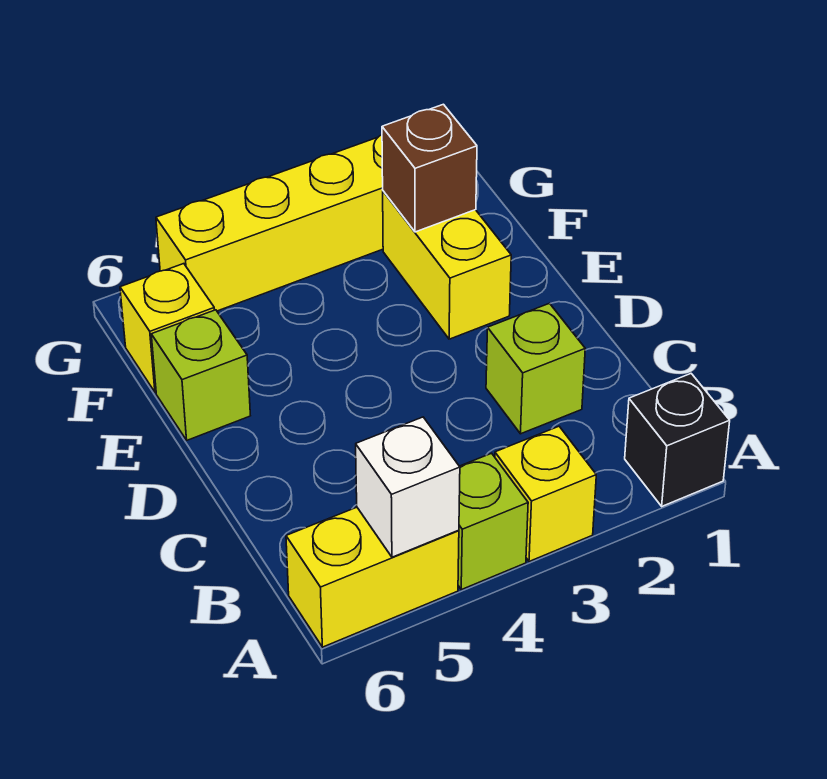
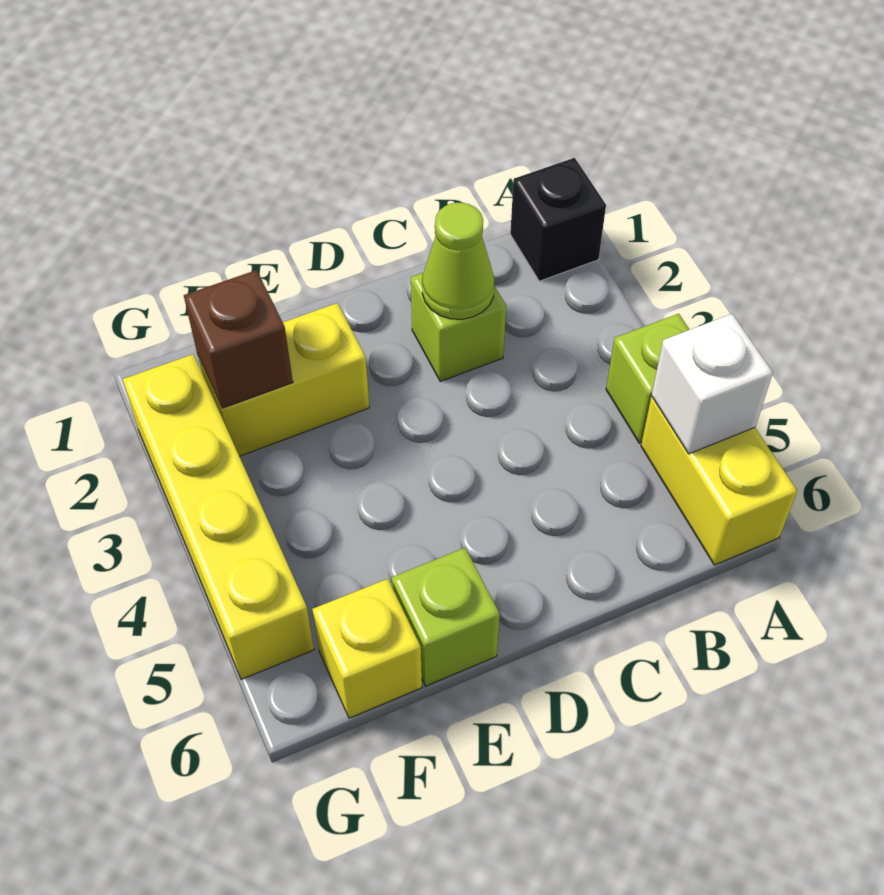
yellow 1x1 brick [495,426,596,561] -> none
none -> lime 1x1 cone [422,203,494,319]

